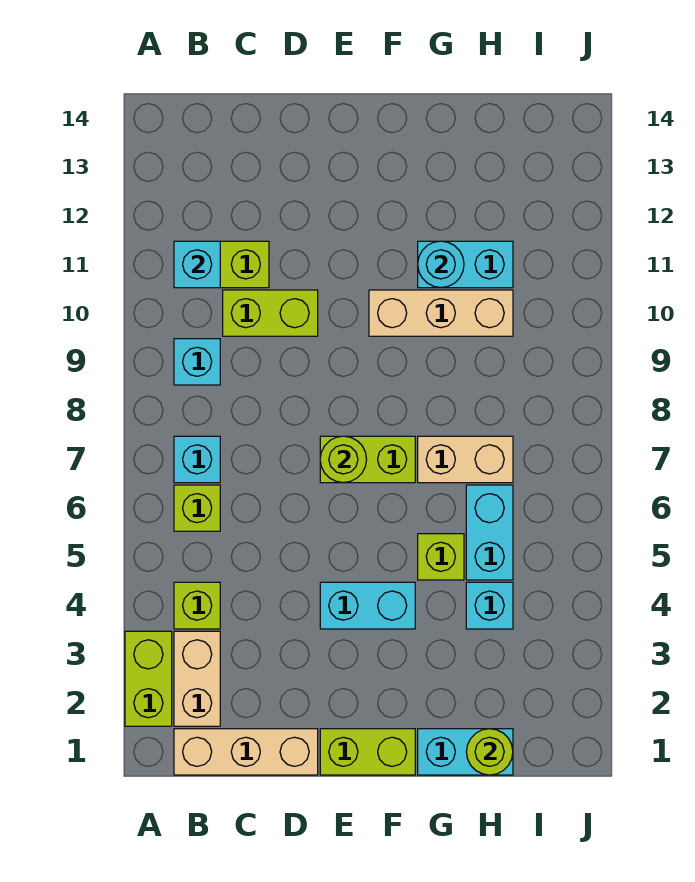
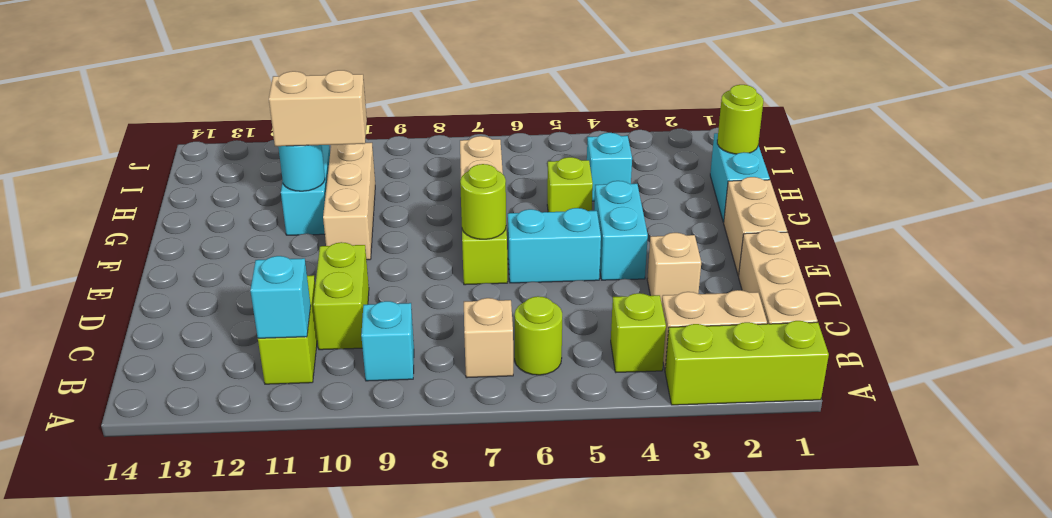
lime 1x2 brick [125,631,172,726] -> lime 1x3 brick [665,321,829,405]
lime 1x1 brick [174,485,220,531] -> lime 1x1 round brick [514,296,562,375]
cyan 1x1 brick [174,436,220,483] -> tan 1x1 brick [464,298,513,378]
none -> tan 1x1 brick [647,233,701,303]
lime 1x2 brick [320,729,415,775] -> tan 1x2 brick [724,177,787,276]
none -> tan 1x2 brick [269,70,367,146]
cyan 1x2 brick [466,485,513,580] -> cyan 1x2 brick moved to [508,208,601,283]

